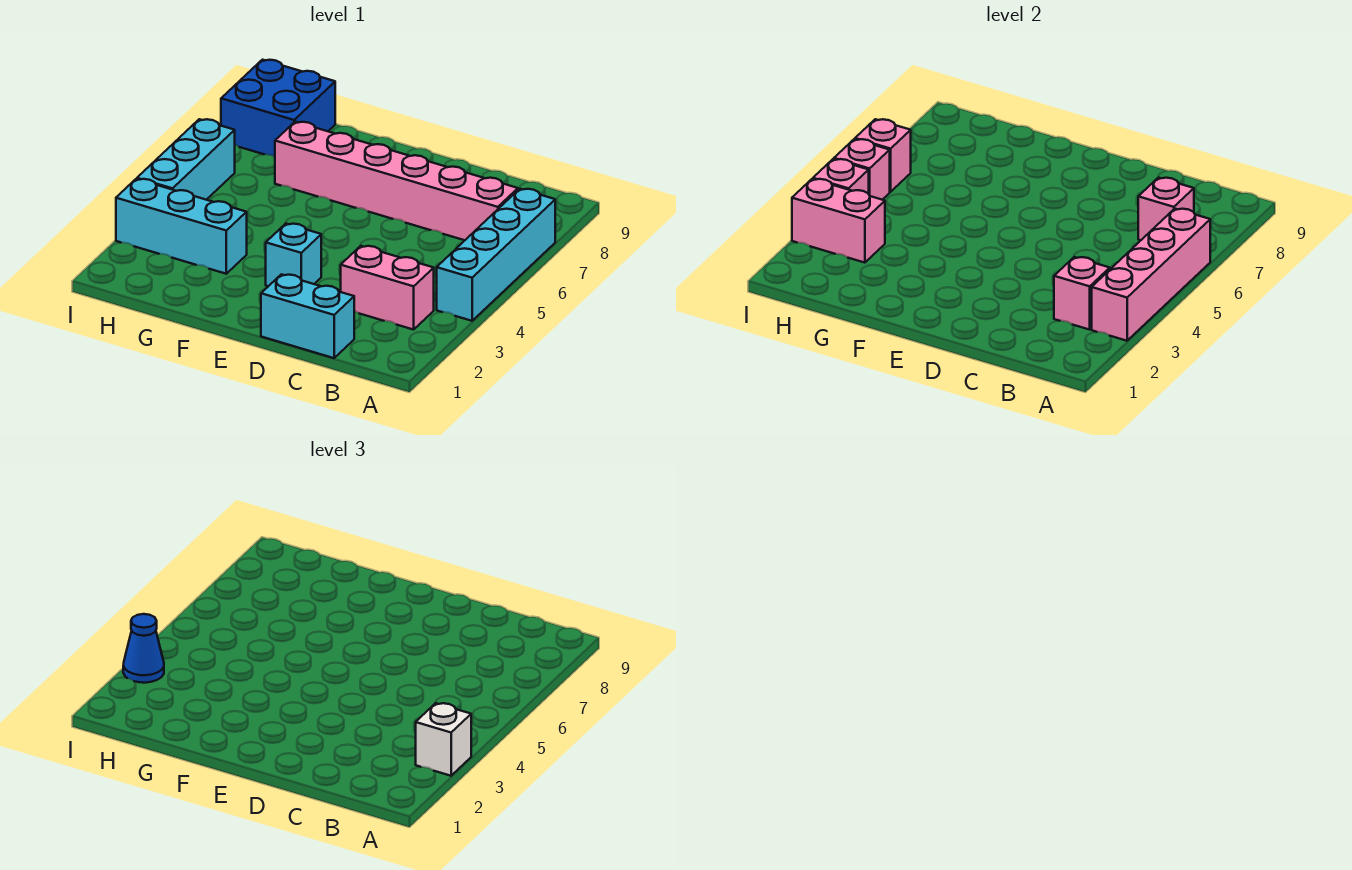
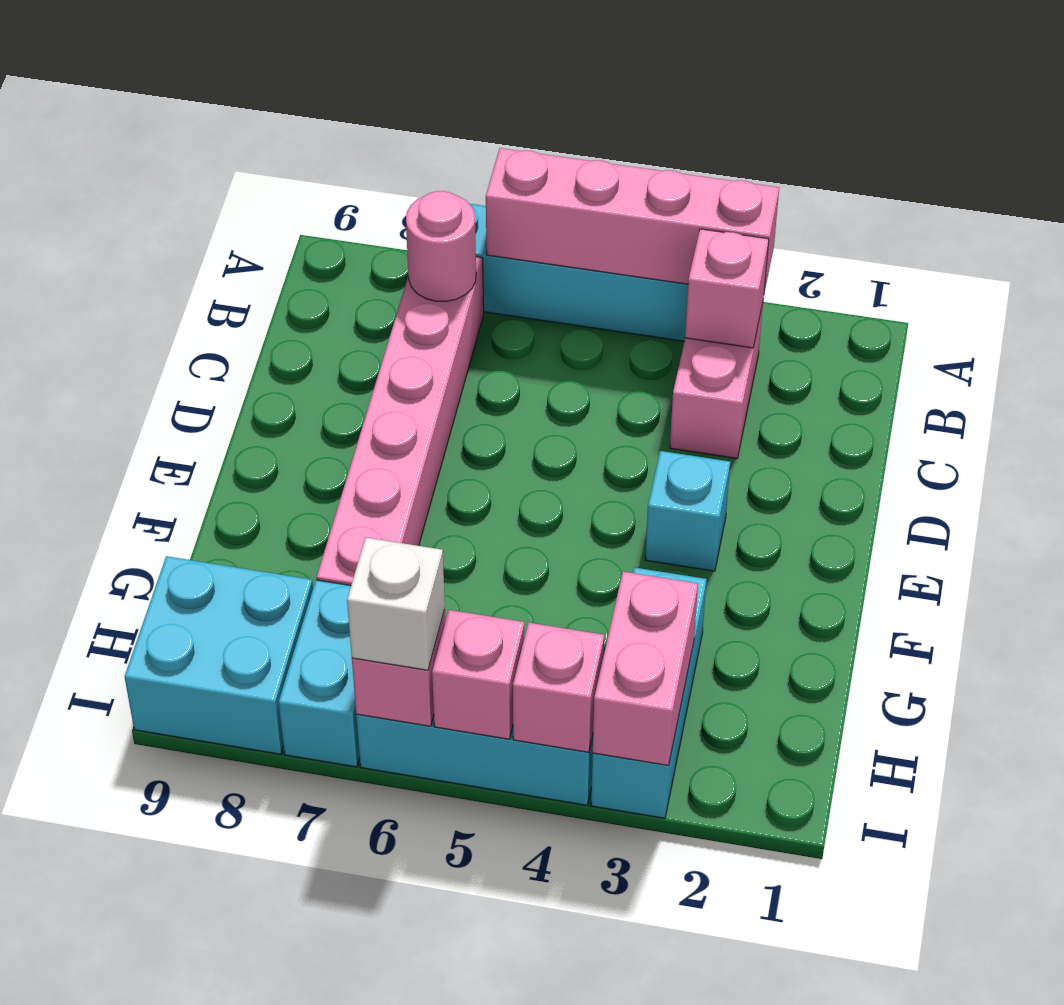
white 1x1 brick [416,703,471,776] -> white 1x1 brick moved to [347,538,445,670]
pink 1x1 brick [1138,178,1194,240] -> pink 1x1 round brick [406,191,476,302]
cyan 1x2 brick [261,274,354,358] -> cyan 1x2 brick moved to [279,580,360,767]
blue 2x2 brick [221,60,335,157] -> cyan 2x2 brick [125,556,313,754]
blue 1x1 cone [123,614,164,683] -> none

